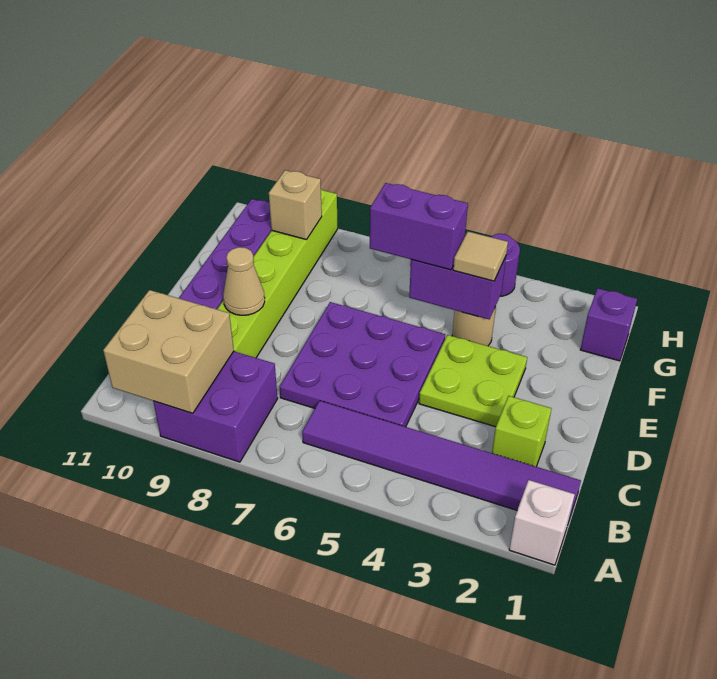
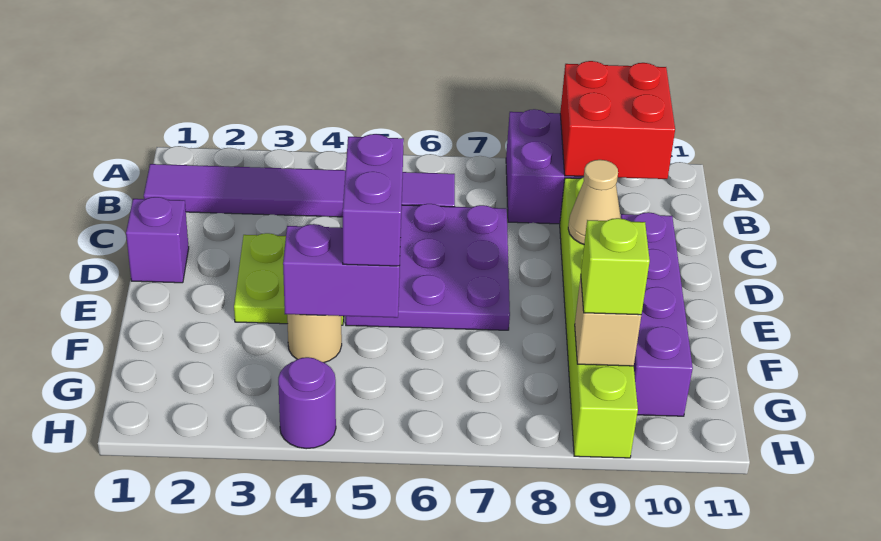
white 1x1 brick [509,480,575,565] -> none
tan 2x2 brick [103,290,234,413] -> red 2x2 brick [560,61,675,179]
lime 1x1 brick [492,396,552,467] -> lime 1x1 brick moved to [581,218,650,315]
tan 1x1 tile [453,232,508,281] -> none
purple 1x2 brick [370,183,468,270] -> purple 1x2 brick turned to [343,134,404,266]
purple 1x1 brick [580,288,637,361] -> purple 1x1 brick moved to [126,197,189,283]

